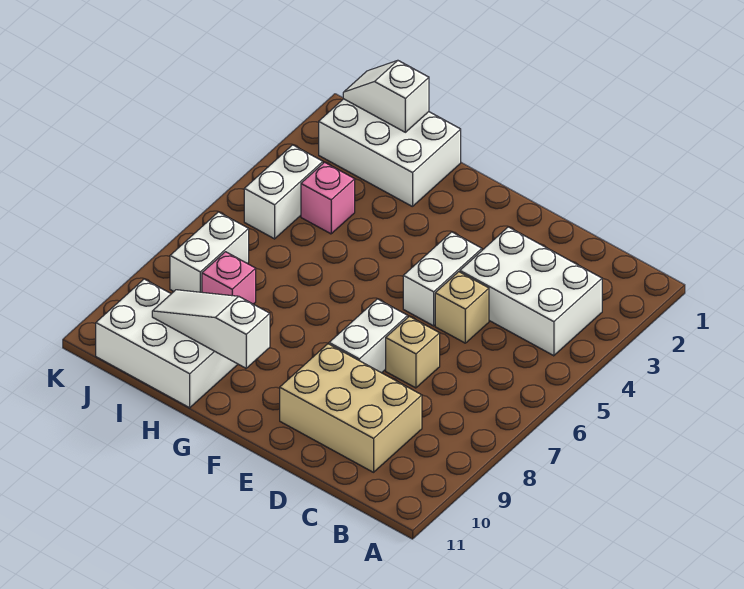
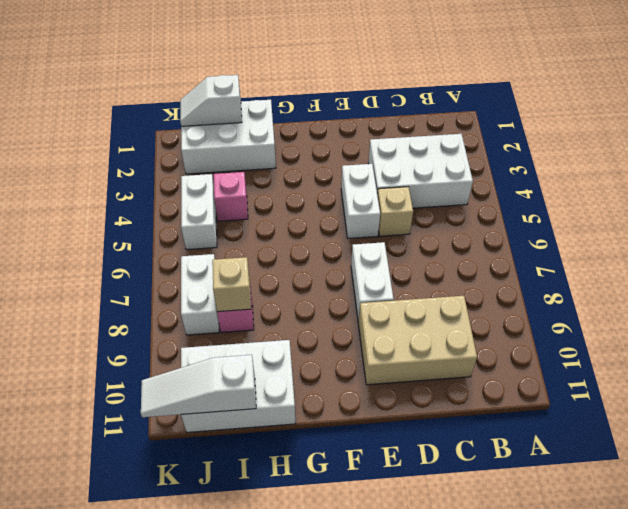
tan 1x1 brick [386,316,440,388] -> tan 1x1 brick moved to [212,257,251,312]
white 1x3 slope [152,290,270,368] -> white 1x3 slope moved to [141,355,256,417]

